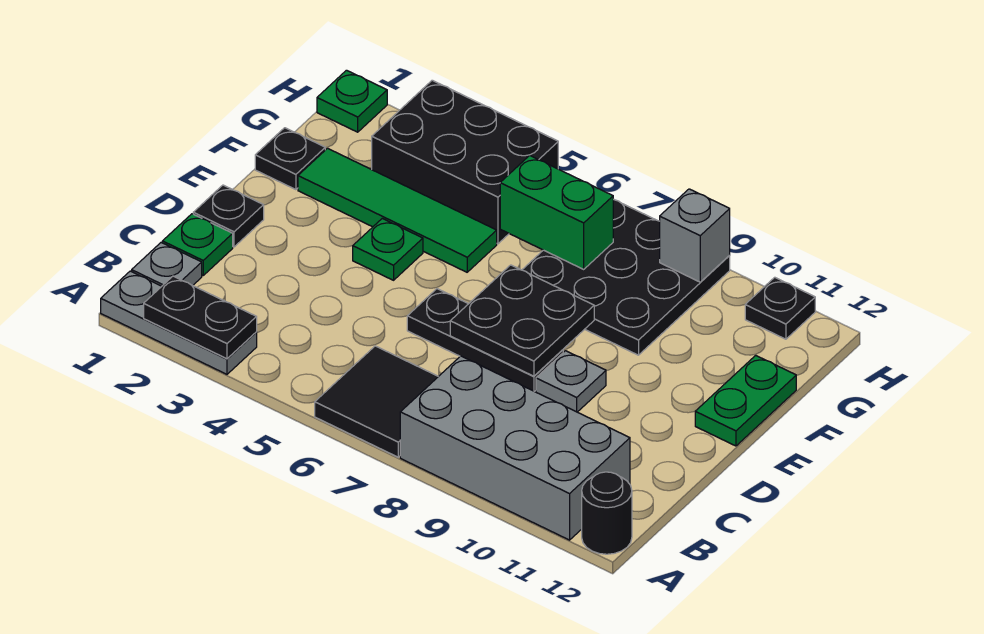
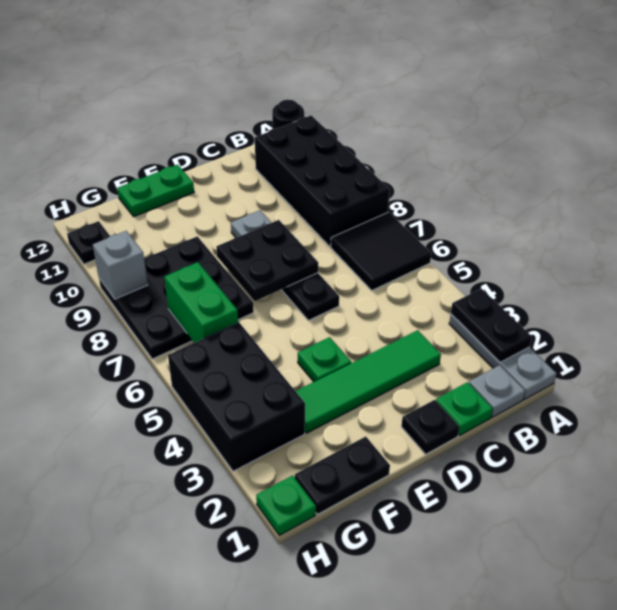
grey 2x4 brick [400,356,630,540] -> black 2x4 brick [255,115,390,247]
black 1x1 plate [255,128,325,190] -> black 1x2 plate [295,437,390,514]
green 1x4 tile [298,148,497,272] -> green 1x4 tile turned to [296,330,441,433]

